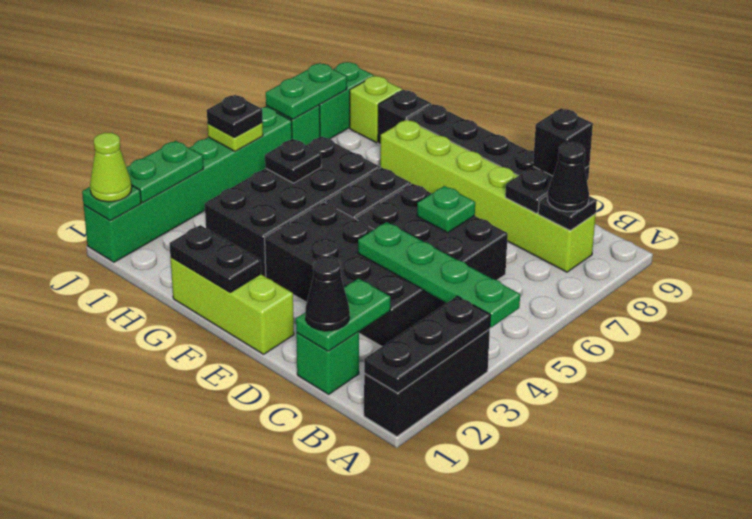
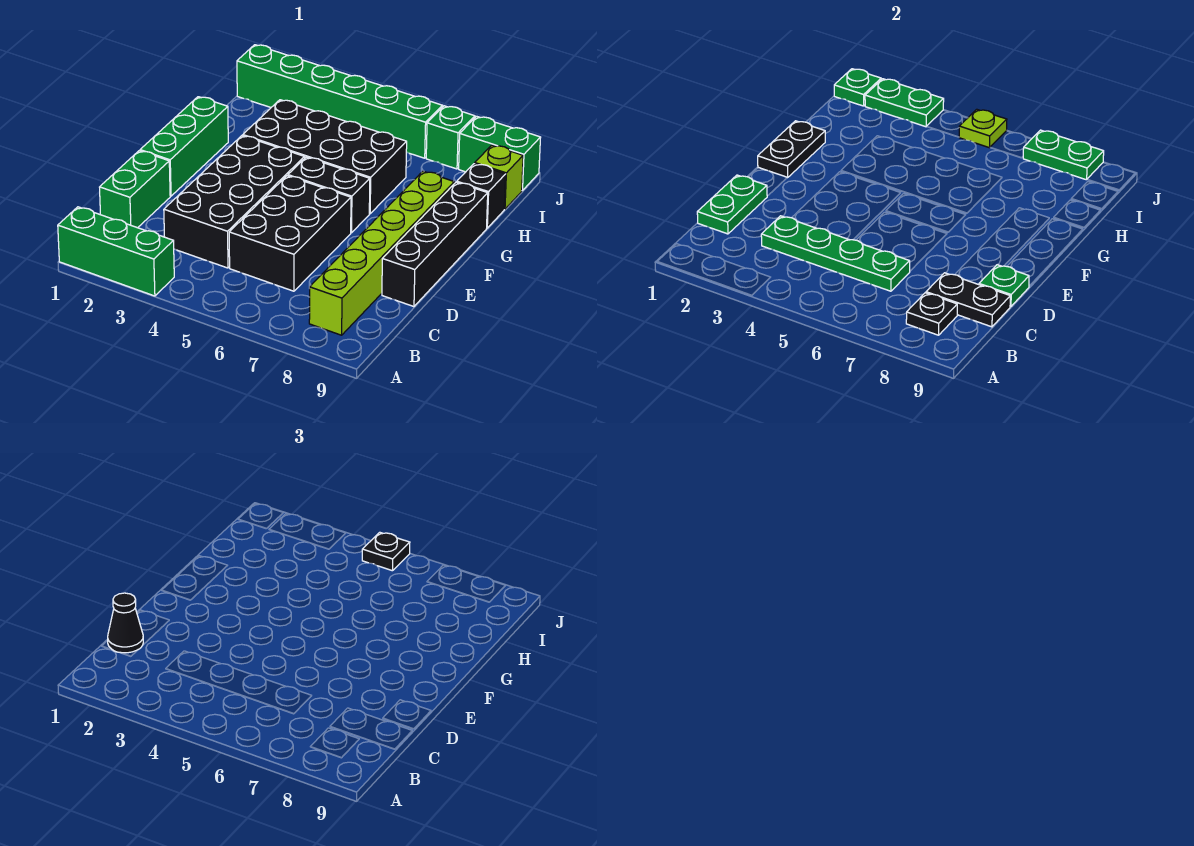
black 1x3 brick [364,329,490,436] -> green 1x3 brick [58,207,174,296]
black 1x3 plate [364,296,491,393] -> none
green 1x4 plate [358,222,520,327] -> green 1x4 plate turned to [761,216,910,291]
black 1x1 cone [548,142,589,212] -> none
green 1x1 brick [296,332,359,394] -> green 1x2 brick [100,151,170,228]
green 1x2 plate [296,278,390,351] -> green 1x2 plate turned to [697,175,767,234]
black 1x1 brick [533,108,593,176] -> none
green 1x1 plate [417,186,475,233] -> green 1x1 plate moved to [979,265,1029,307]
lime 1x3 brick [170,257,294,354] -> green 1x3 brick [140,97,228,196]
black 1x1 plate [265,139,321,183] -> none
lime 1x1 cone [90,133,132,202] -> none

